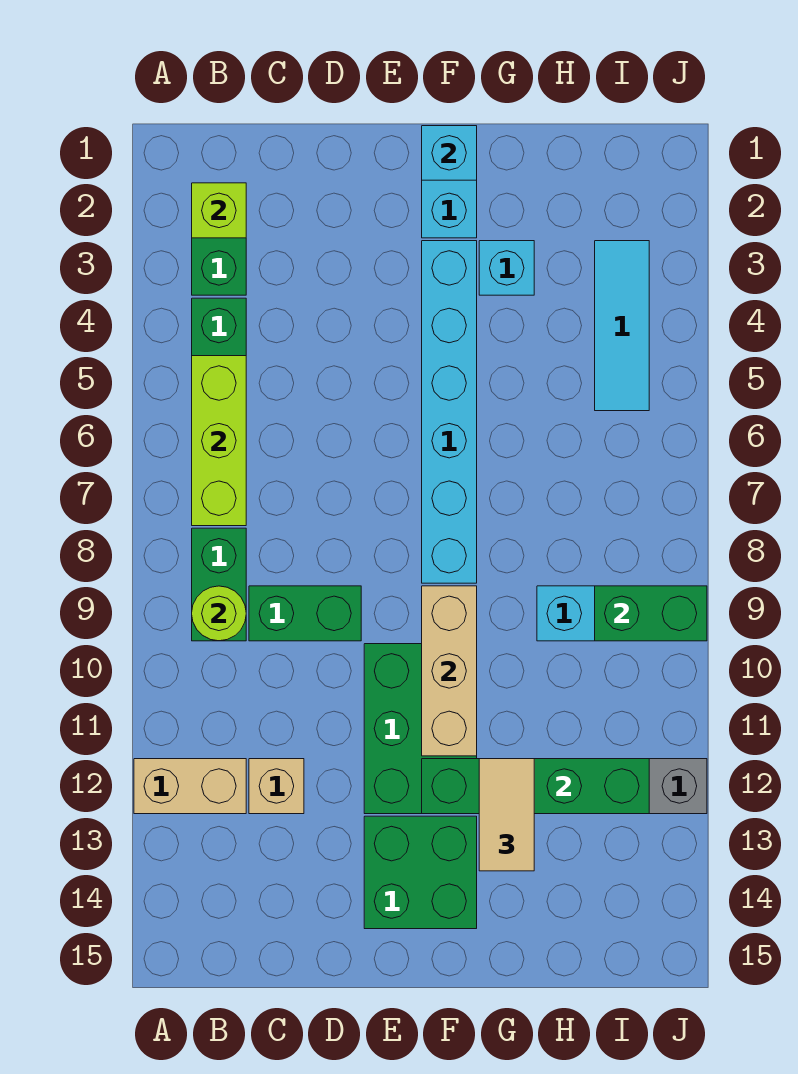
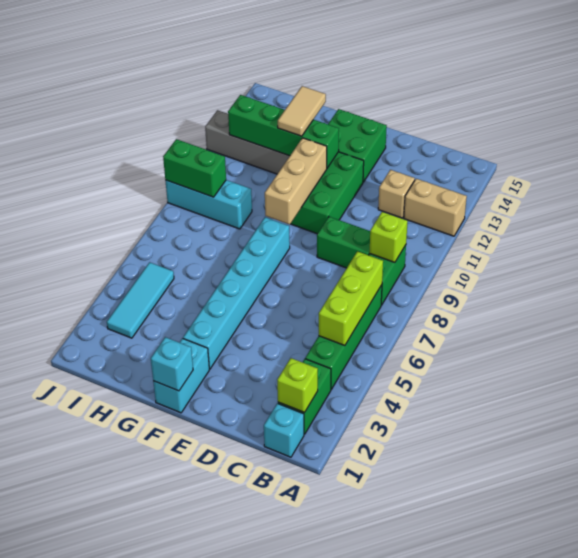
lime 1x1 round brick [192,586,246,641] -> lime 1x1 brick [370,212,408,262]
cyan 1x1 brick [479,241,534,295] -> cyan 1x1 brick moved to [264,403,304,457]

